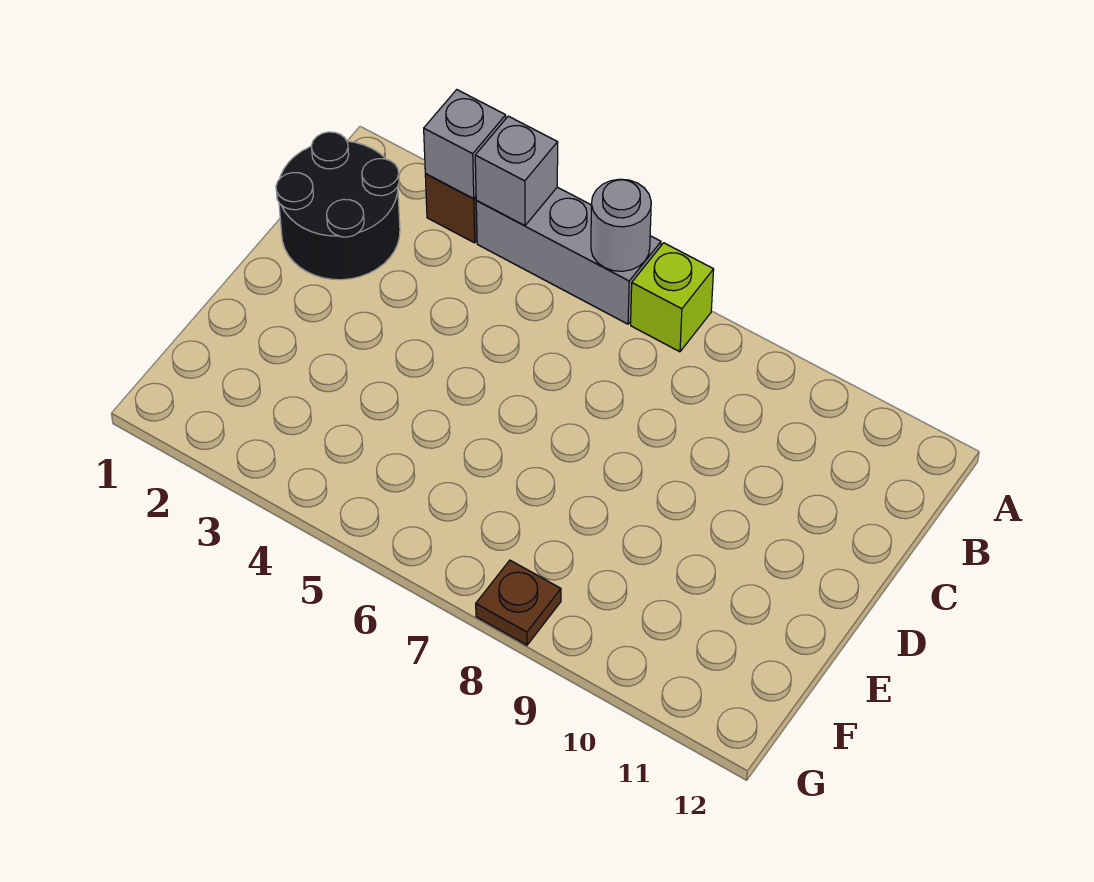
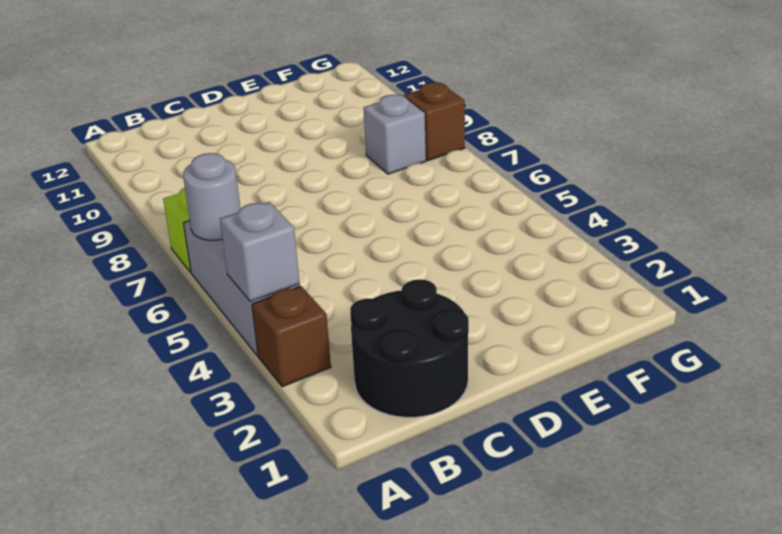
grey 1x1 brick [424,90,506,199] -> grey 1x1 brick moved to [363,95,426,174]
brown 1x1 plate [476,560,561,645] -> brown 1x1 brick [404,82,465,161]

